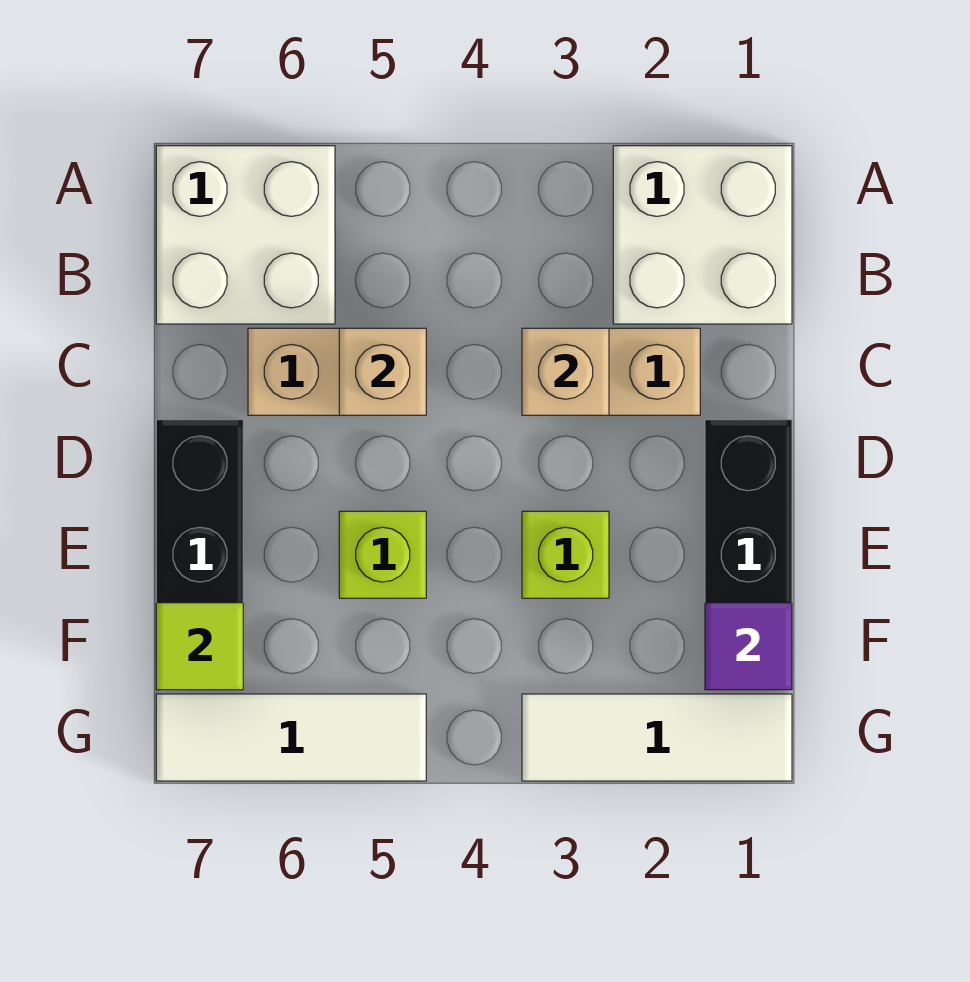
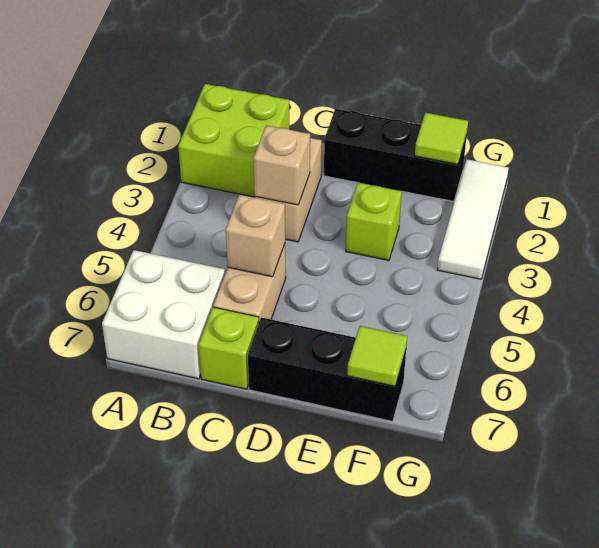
white 2x2 brick [613,146,792,324] -> lime 2x2 brick [178,84,289,197]
lime 1x1 brick [339,511,426,598] -> lime 1x1 brick moved to [199,307,259,389]
purple 1x1 tile [705,603,792,690] -> lime 1x1 tile [415,113,468,164]
white 1x3 tile [156,694,426,781] -> none

